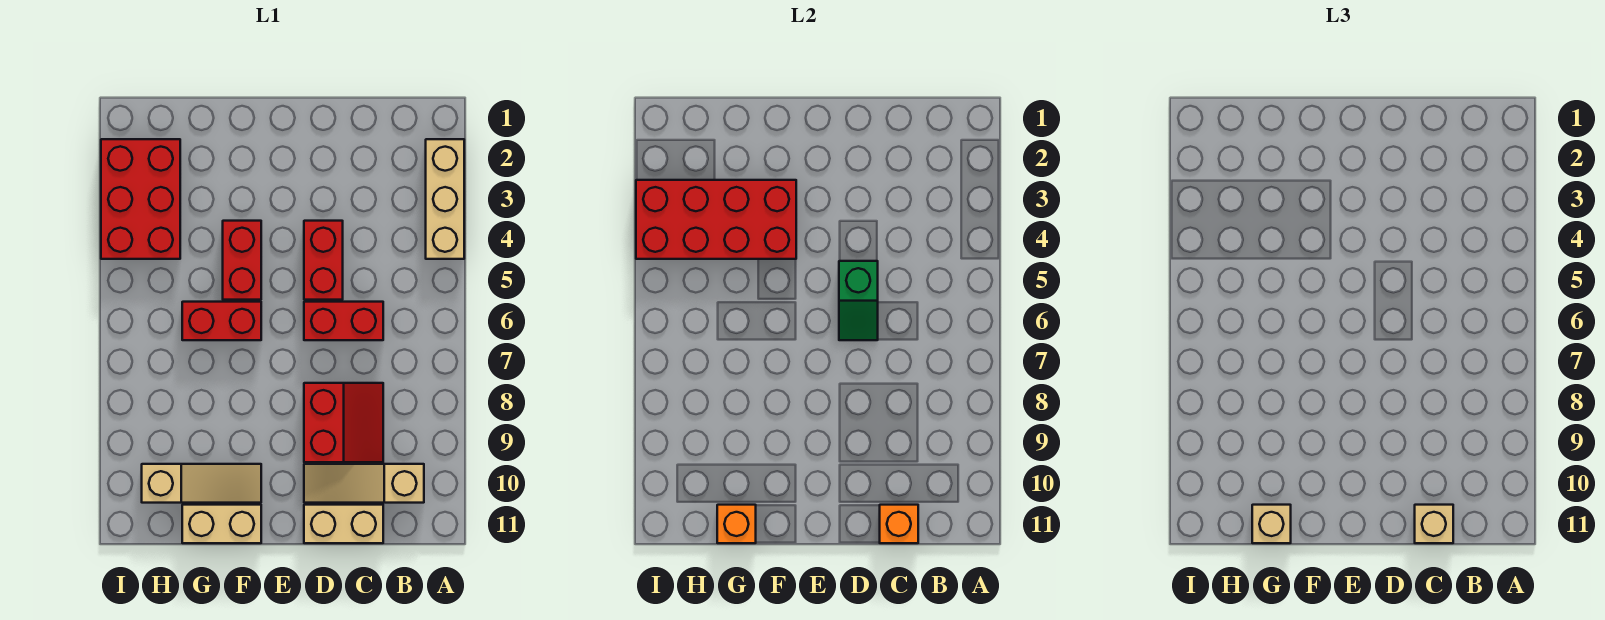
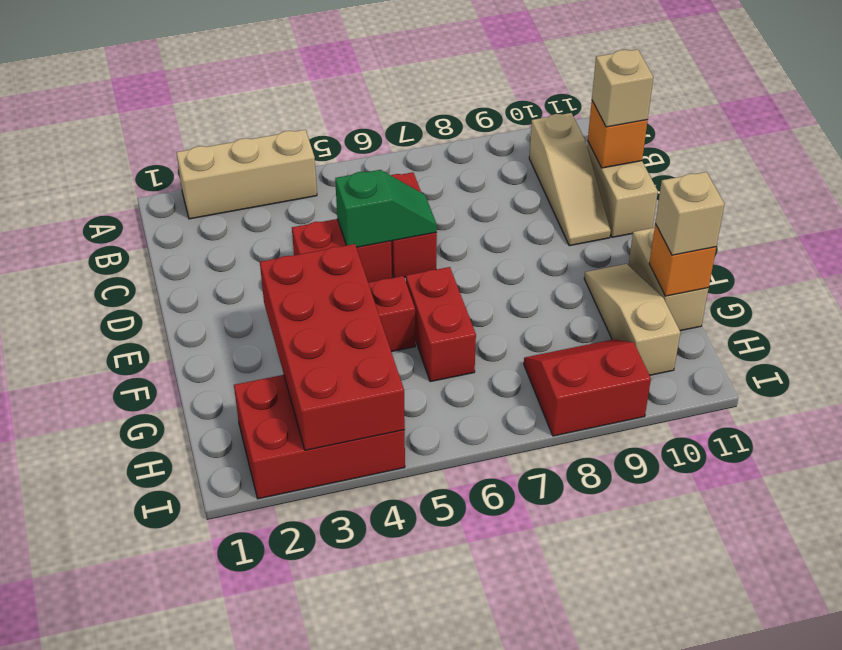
red 2x2 slope [304,383,383,462] -> red 2x2 slope moved to [524,339,651,436]

